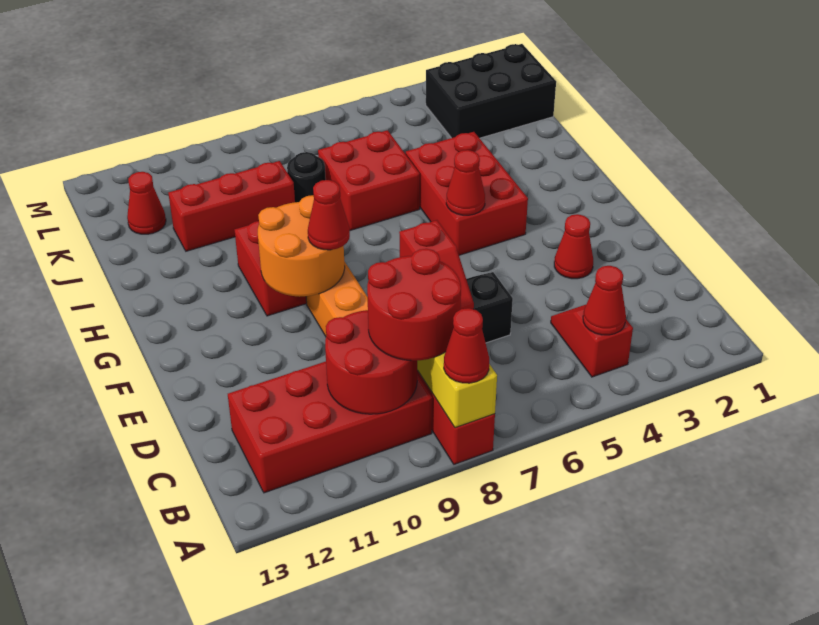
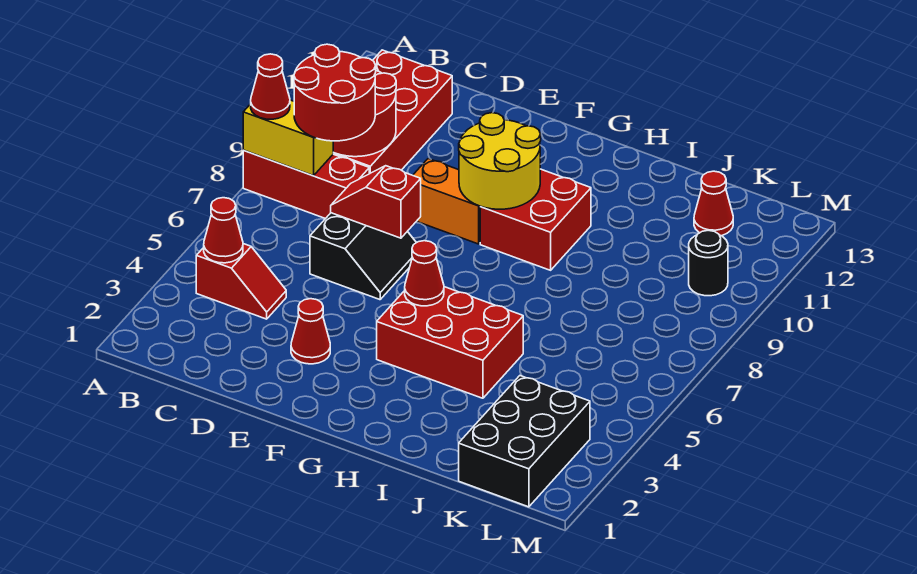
orange 2x2 round brick [258,195,345,297] -> yellow 2x2 round brick [459,113,541,209]
red 1x1 cone [308,180,350,250] -> none
red 2x2 brick [318,130,420,231] -> none
black 1x1 round brick [287,152,326,202] -> black 1x1 round brick moved to [689,230,728,296]
red 1x3 brick [168,161,295,251] -> none

